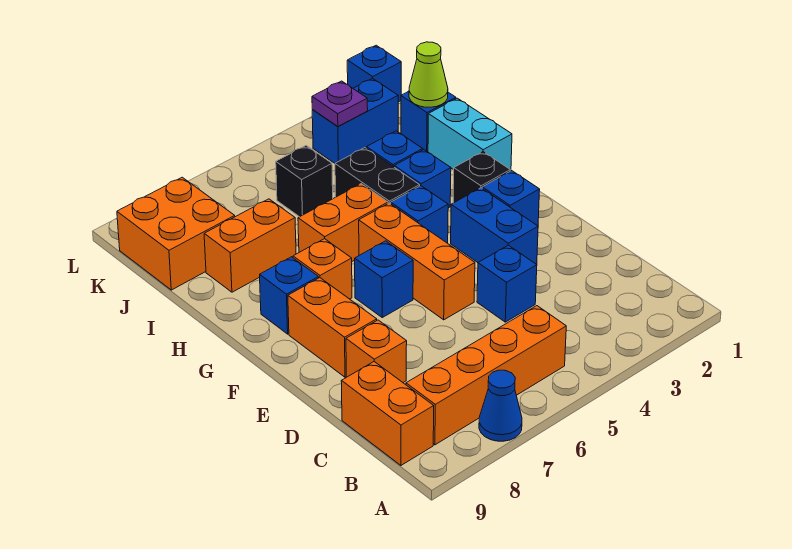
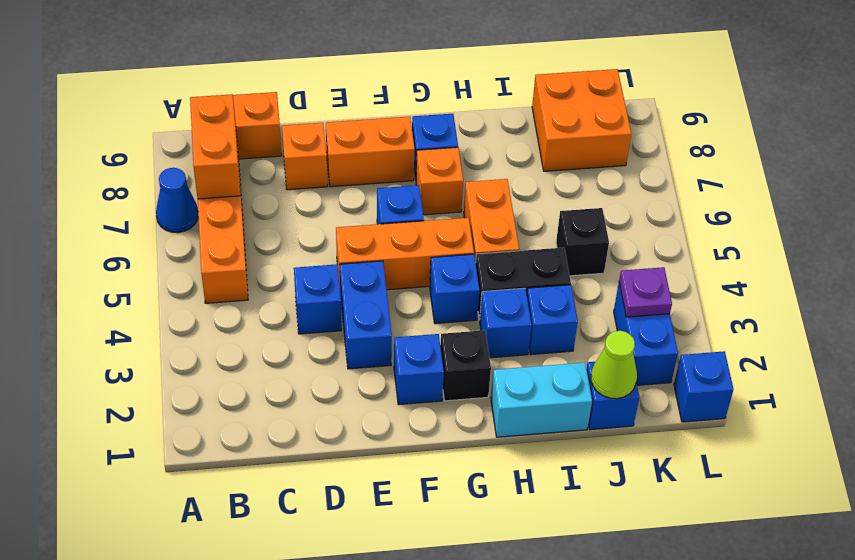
blue 1x2 brick [451,188,538,264] -> blue 1x2 brick turned to [340,261,392,369]
orange 1x2 brick [204,199,296,292] -> orange 1x2 brick moved to [190,94,240,199]

